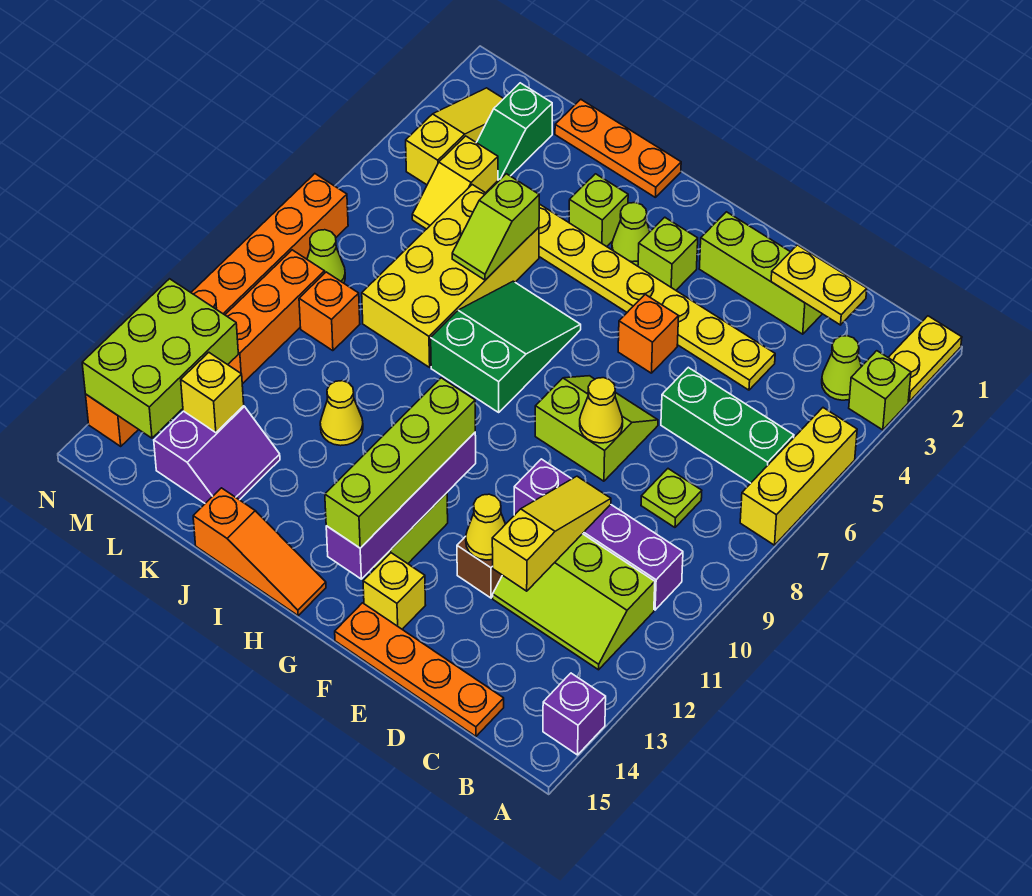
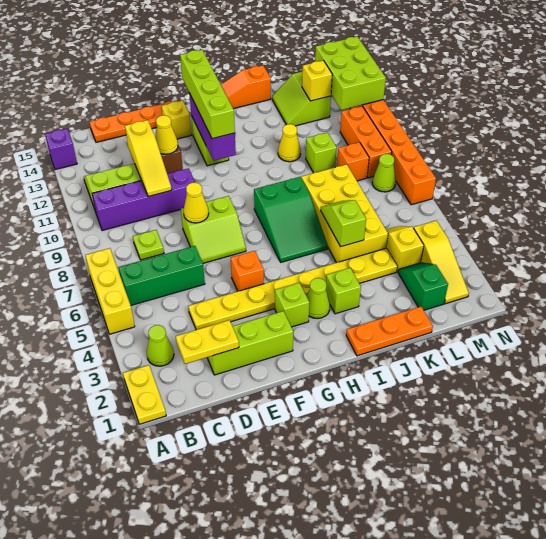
lime 1x1 brick [849,351,911,430] -> lime 1x1 brick moved to [306,133,337,173]
purple 1x4 brick [326,433,476,579] -> purple 1x3 brick [189,93,236,161]
purple 2x2 slope [154,406,280,503] -> lime 2x2 slope [272,71,331,126]

